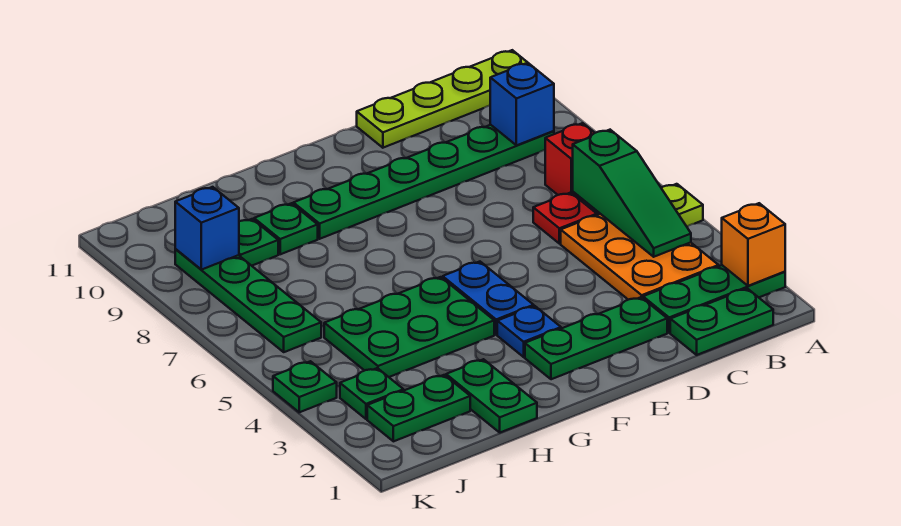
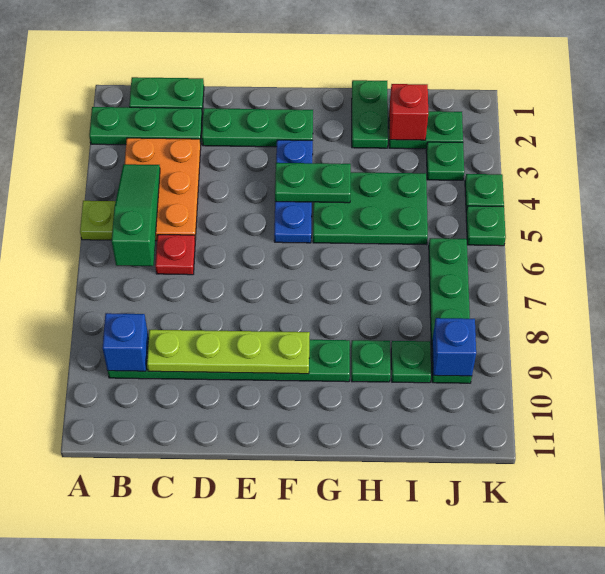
orange 1x1 brick [722,203,785,286] -> none
lime 1x4 plate [357,50,528,148] -> lime 1x4 plate moved to [147,330,310,374]
red 1x1 brick [545,123,594,202] -> red 1x1 brick moved to [389,84,428,140]
none -> green 1x2 plate [275,163,351,203]
none -> green 1x1 plate [466,206,506,246]

